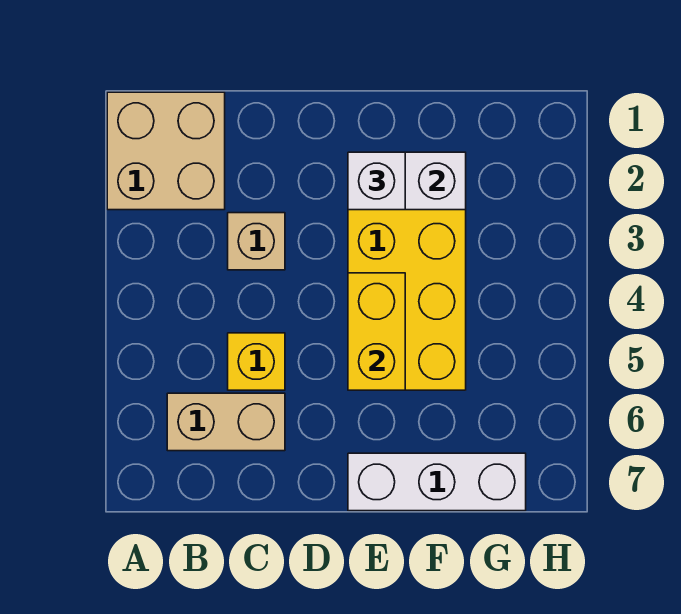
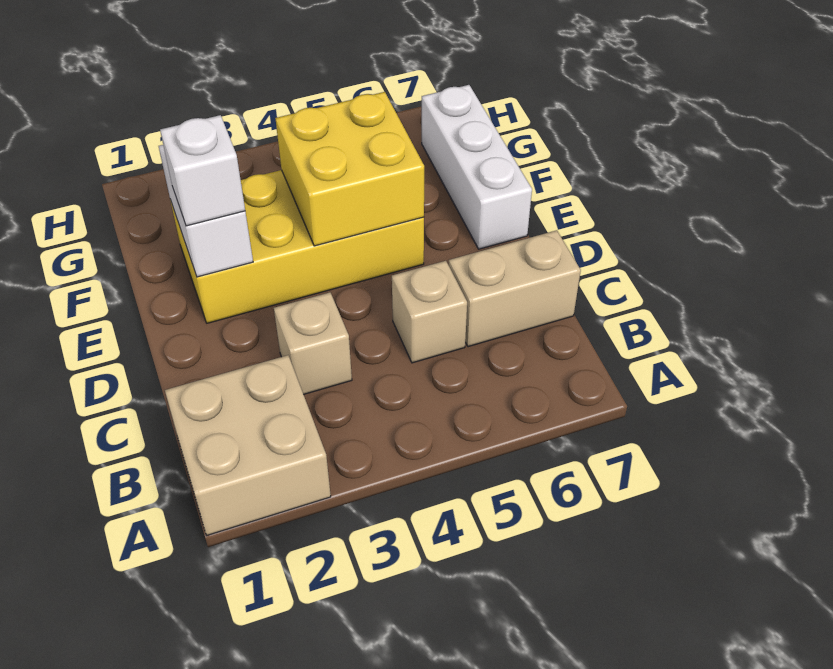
tan 1x2 brick [167,393,285,451] -> tan 1x2 brick turned to [449,230,581,347]
yellow 1x1 brick [228,333,285,390] -> tan 1x1 brick [392,261,467,363]
yellow 1x2 brick [348,273,405,390] -> yellow 2x2 brick [275,92,424,246]

